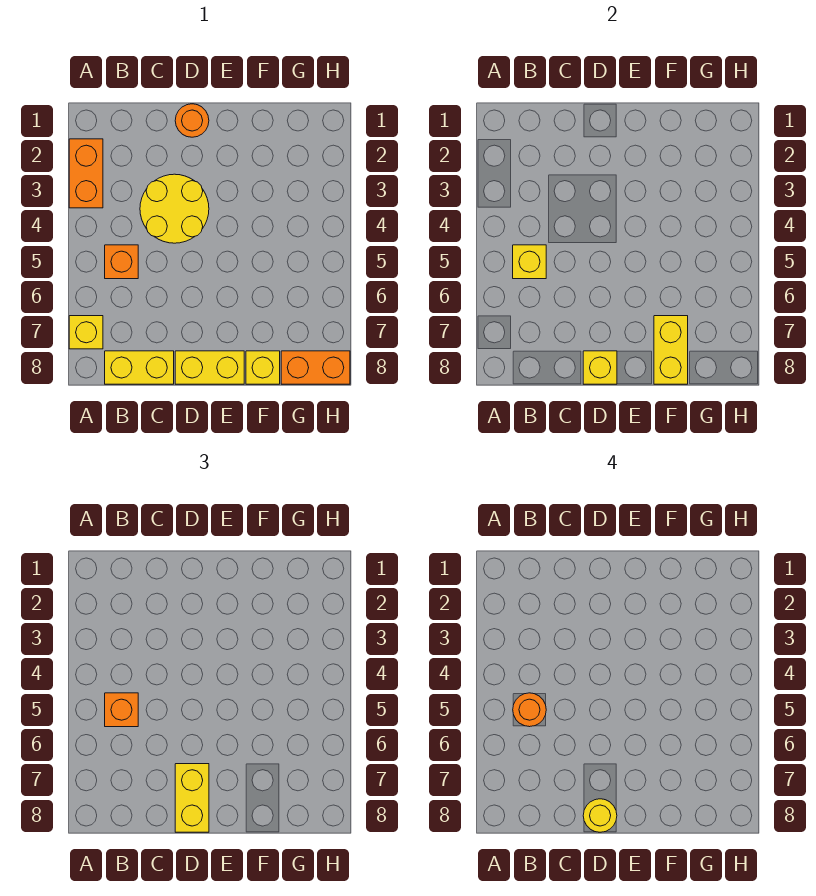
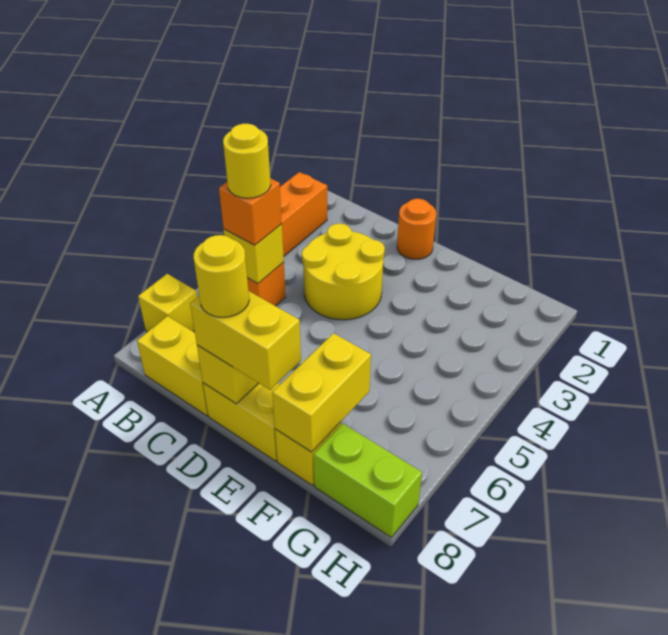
orange 1x1 round brick [513,693,546,727] -> yellow 1x1 round brick [223,124,271,198]
yellow 1x2 brick [175,764,209,832] -> yellow 1x2 brick turned to [190,291,301,390]
orange 1x2 brick [281,351,350,384] -> lime 1x2 brick [314,423,422,538]

